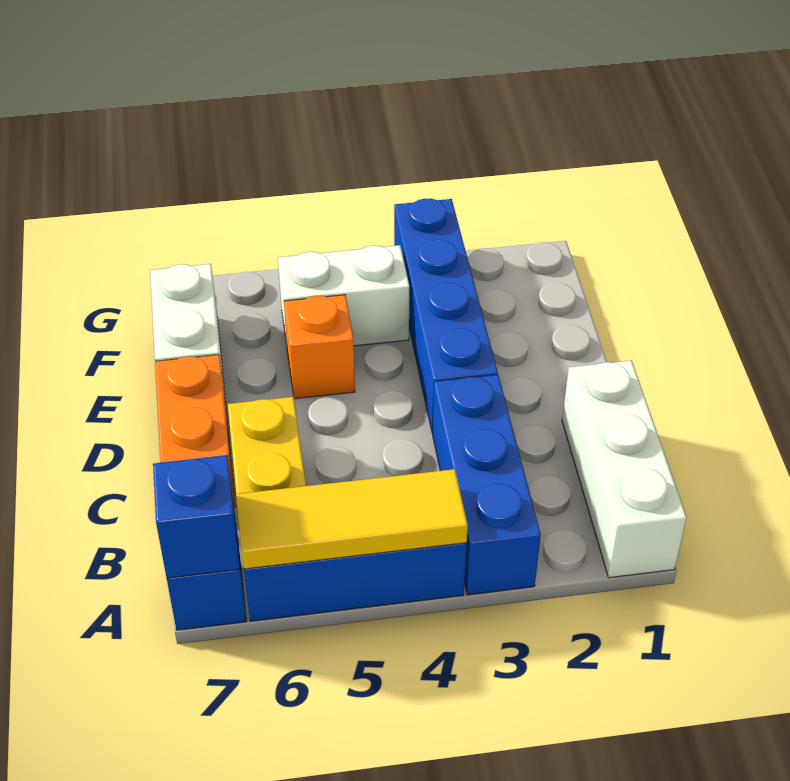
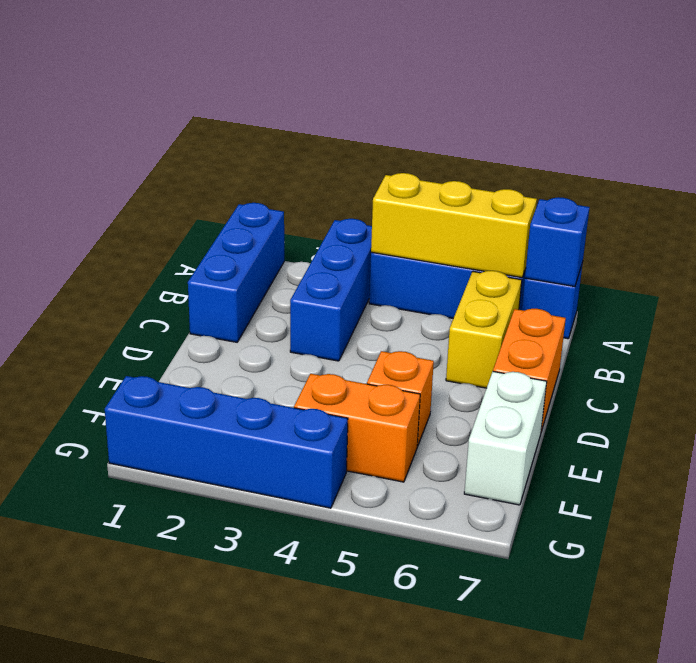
white 1x3 brick [562,360,687,578] -> blue 1x3 brick [188,203,284,342]
yellow 1x3 tile [236,469,468,569] -> yellow 1x3 brick [371,173,537,278]
blue 1x4 brick [394,199,498,433] -> blue 1x4 brick turned to [105,376,348,508]
white 1x2 brick [278,245,409,352] -> orange 1x2 brick [294,374,420,482]

